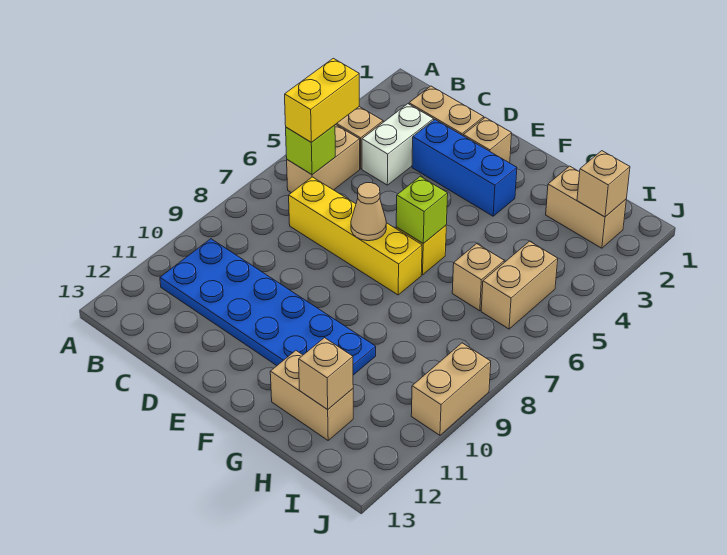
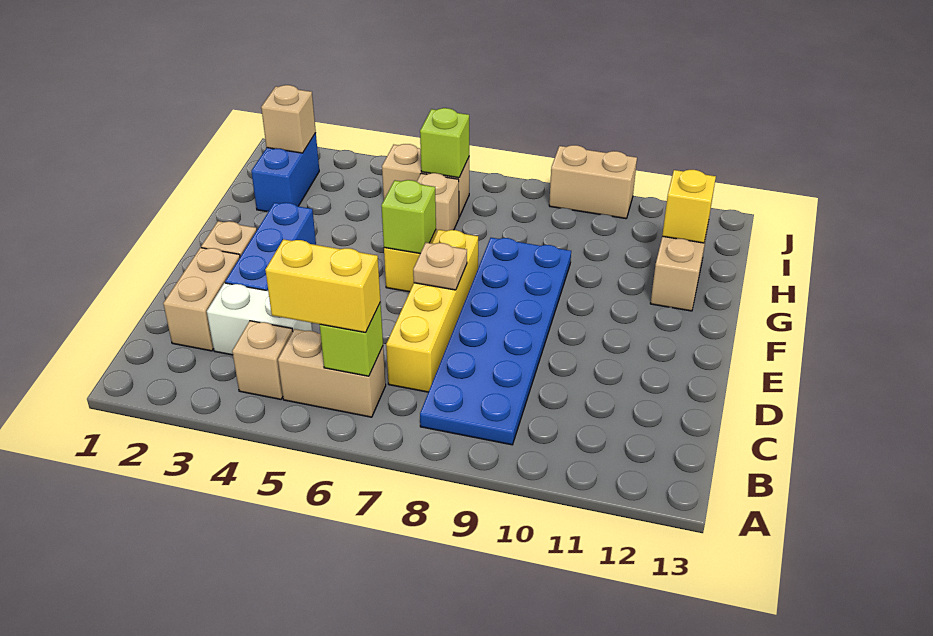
blue 2x6 plate [160,239,376,375] -> blue 2x6 plate moved to [420,238,571,445]
tan 1x1 cone [351,183,386,241] -> tan 1x1 plate [413,243,467,290]
tan 1x2 brick [546,166,626,248] -> blue 1x2 brick [251,133,319,212]
tan 1x1 brick [299,338,353,410] -> yellow 1x1 brick [662,170,716,243]
none -> lime 1x1 brick [420,108,469,178]

